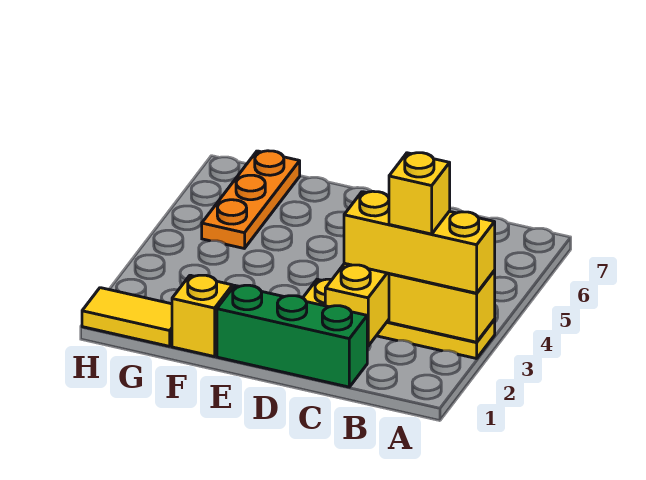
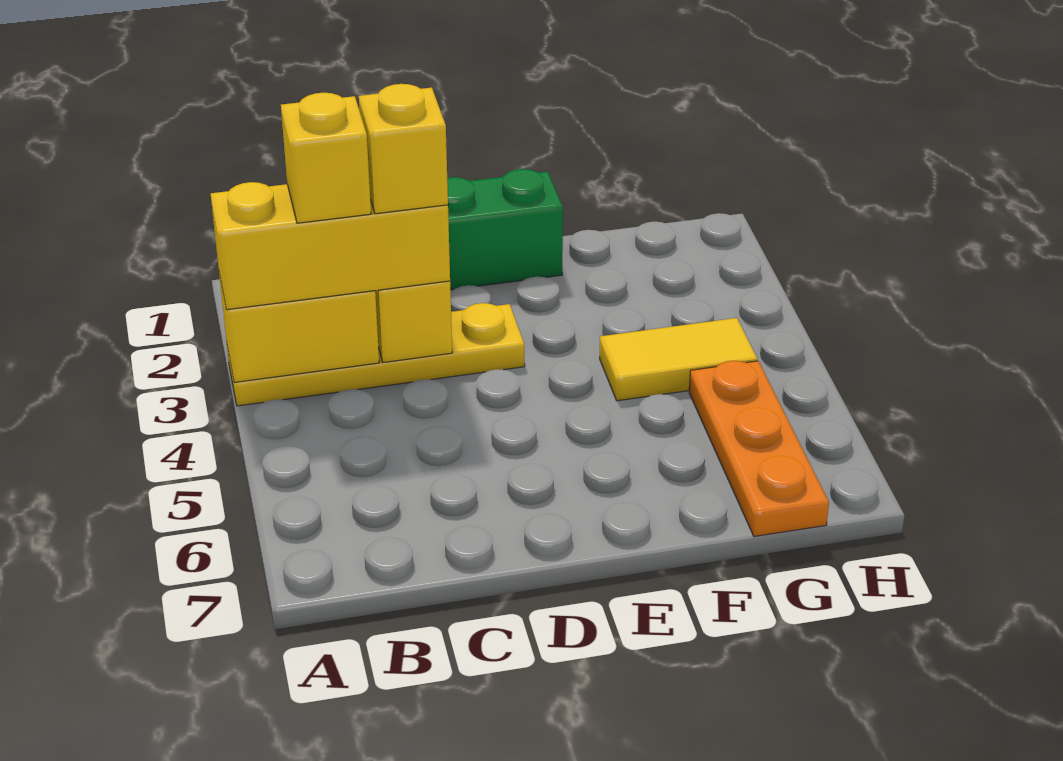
yellow 1x1 brick [172,275,232,357] -> yellow 1x1 brick moved to [359,84,448,214]
yellow 1x2 tile [82,288,172,346] -> yellow 1x2 tile moved to [600,318,757,401]

